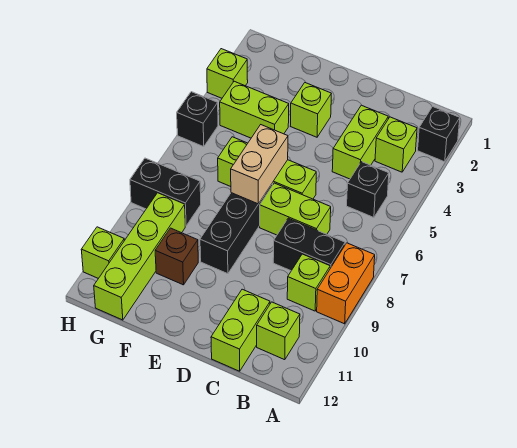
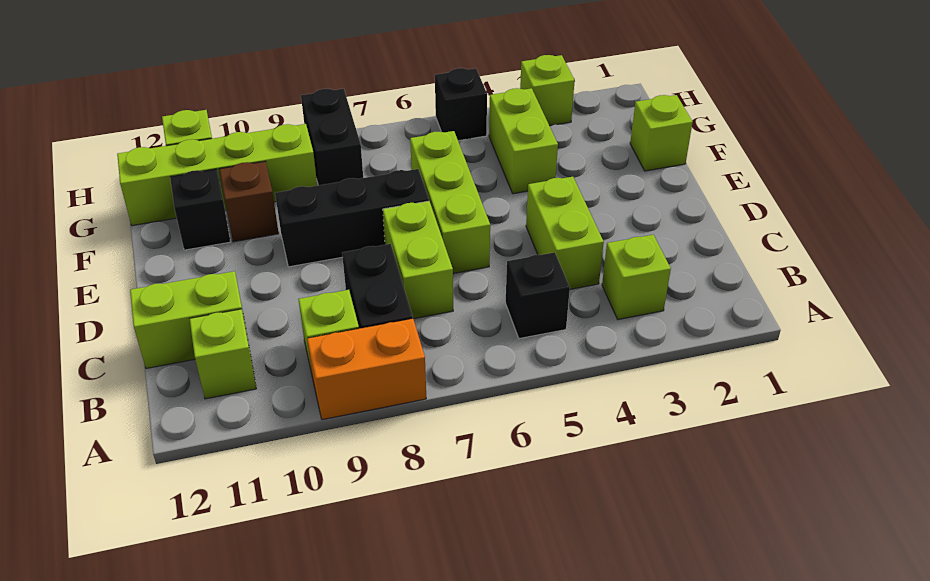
black 1x1 brick [418,107,460,162] -> black 1x1 brick moved to [170,169,230,250]
lime 1x2 brick [332,105,388,179] -> lime 1x2 brick turned to [526,177,604,289]
lime 1x1 brick [291,83,331,137] -> lime 1x1 brick moved to [630,95,693,171]
tan 1x2 brick [231,125,288,204] -> none

